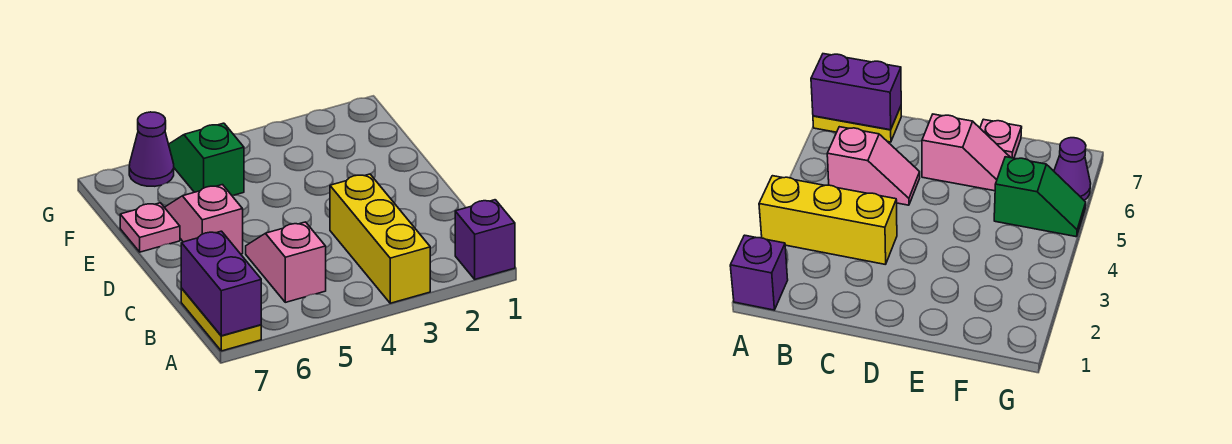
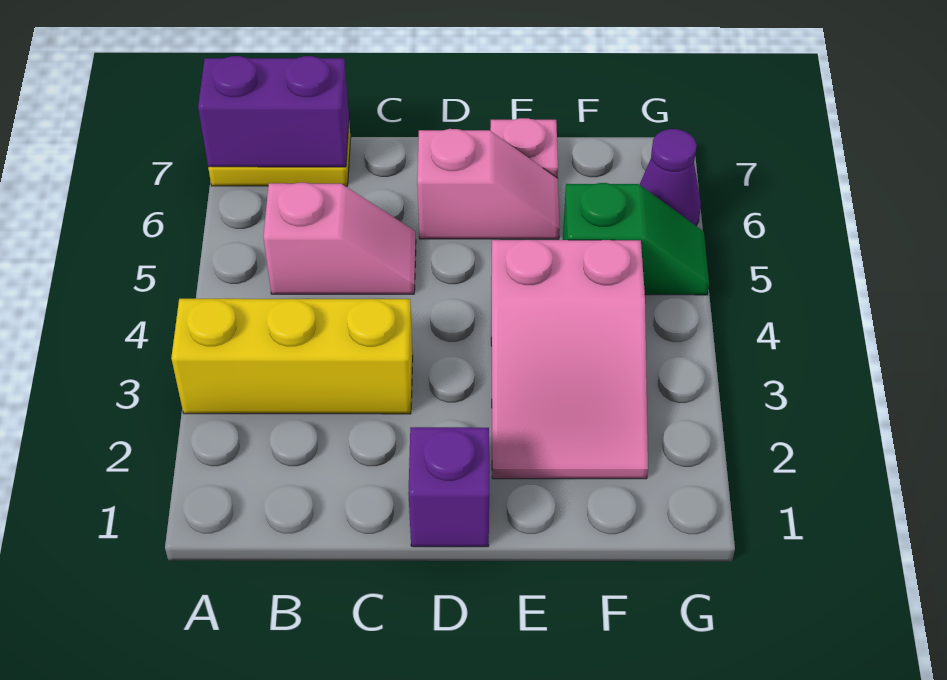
purple 1x1 brick [455,200,515,279] -> purple 1x1 brick moved to [408,427,489,547]
none -> pink 2x3 slope [491,240,648,479]

